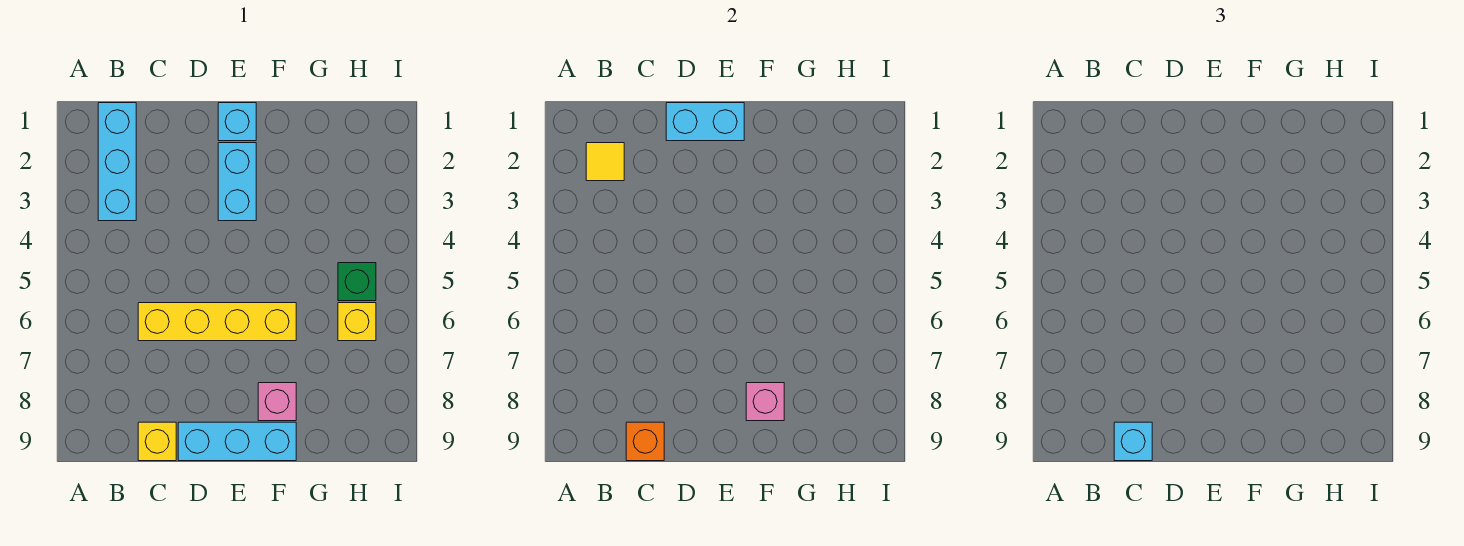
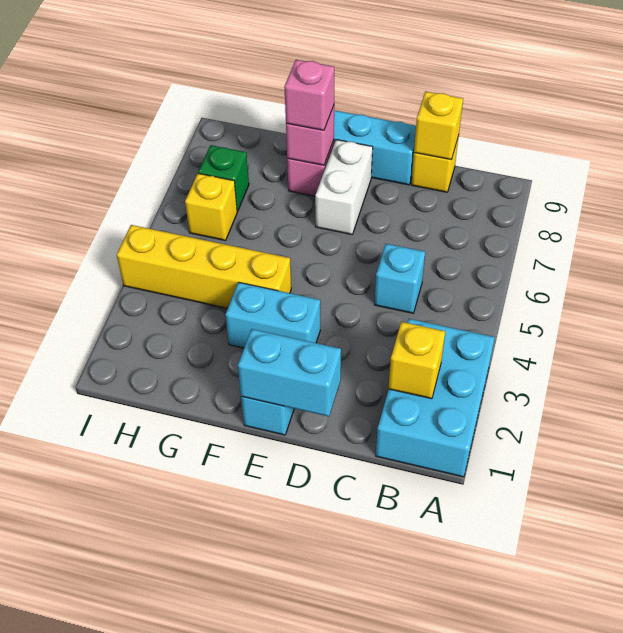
cyan 1x3 brick [98,103,136,221] -> cyan 2x3 brick [376,319,495,477]
yellow 1x1 tile [586,143,624,181] -> yellow 1x1 brick [389,322,445,399]
yellow 1x4 brick [138,303,296,341] -> yellow 1x4 brick moved to [117,225,291,308]
orange 1x1 brick [626,422,664,461] -> yellow 1x1 brick [414,92,463,160]
cyan 1x1 brick [1114,422,1152,461] -> cyan 1x1 brick moved to [375,244,425,313]
cyan 1x2 brick [218,143,256,221] -> cyan 1x2 brick turned to [225,282,320,348]
none -> white 1x2 brick [315,140,373,234]
none -> pink 1x1 brick [284,60,334,130]
green 1x1 brick [338,263,376,301] -> green 1x1 brick moved to [198,145,249,211]

